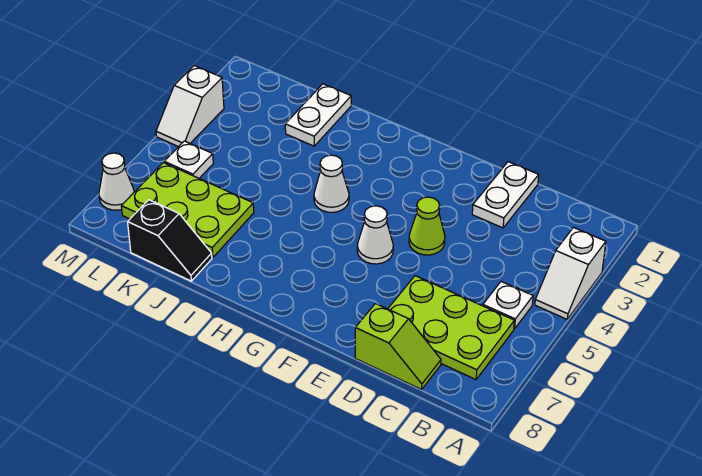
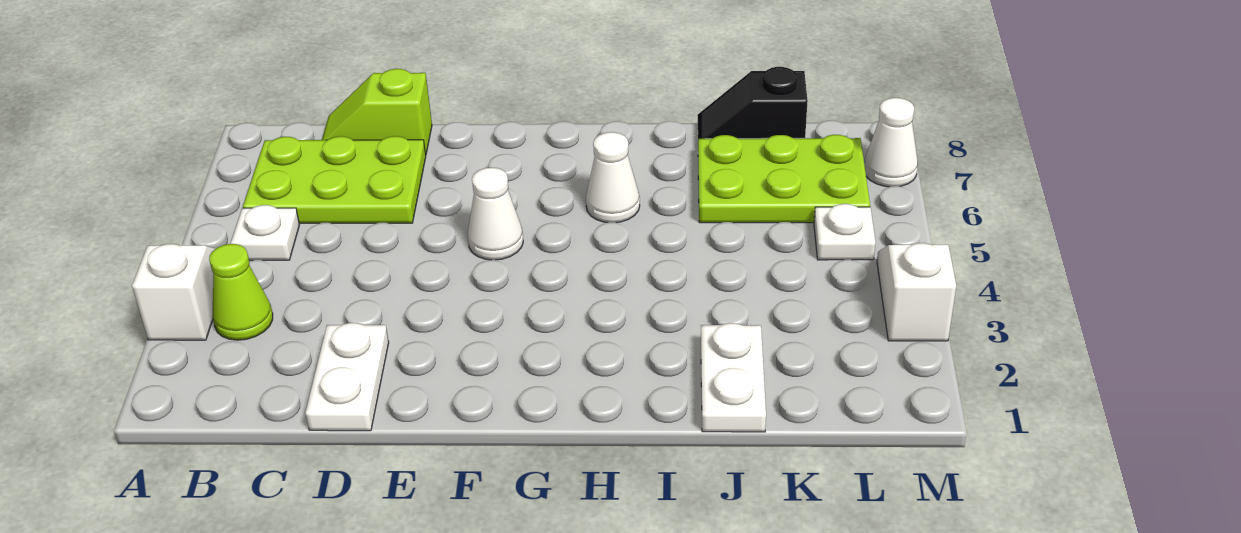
lime 1x1 cone [409,197,445,255] -> lime 1x1 cone moved to [209,244,273,340]
white 1x1 cone [314,155,349,212] -> white 1x1 cone moved to [586,132,640,223]

